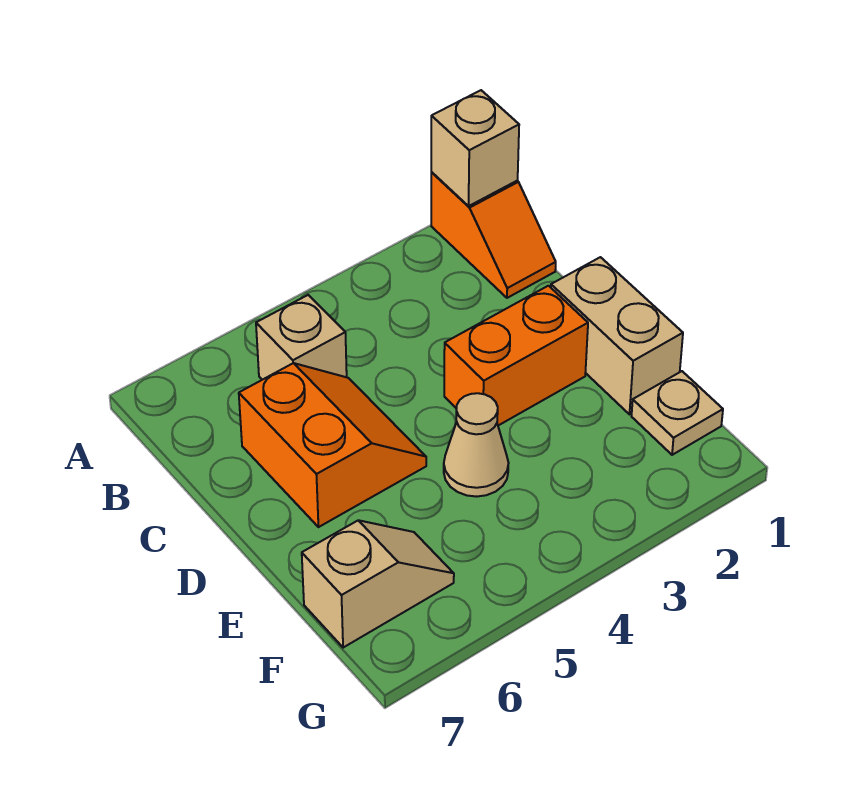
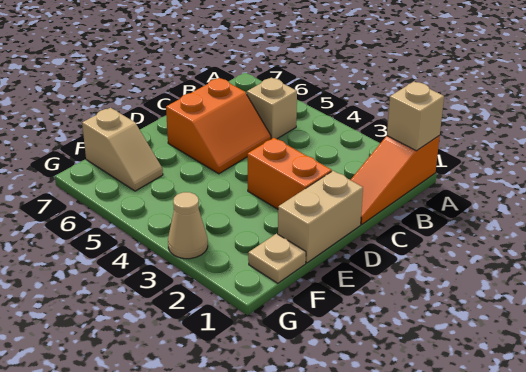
orange 1x2 slope [431,172,556,298] -> orange 1x3 slope [351,136,440,224]
tan 1x1 cone [444,393,508,497] -> tan 1x1 cone moved to [168,192,208,259]

